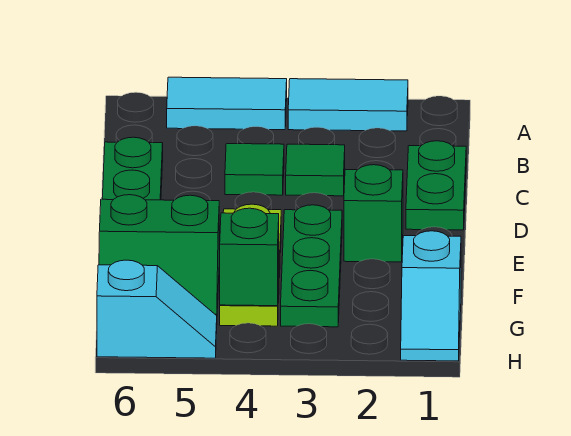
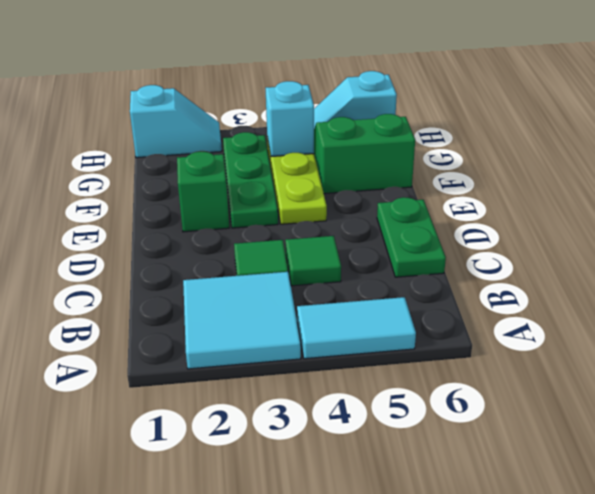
cyan 1x2 tile [288,79,408,131] -> cyan 2x2 tile [183,272,301,369]
green 1x2 plate [406,141,466,230] -> none
cyan 1x2 slope [401,231,461,361] -> cyan 1x2 slope turned to [130,85,222,158]
green 1x1 brick [220,208,279,306] -> cyan 1x1 brick [266,81,314,157]

